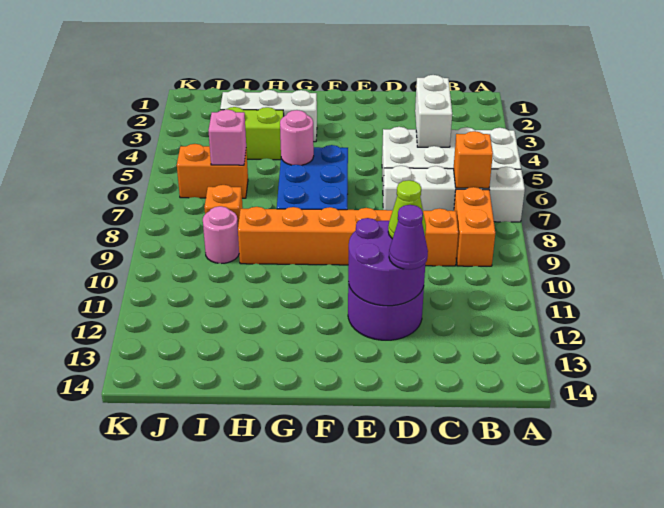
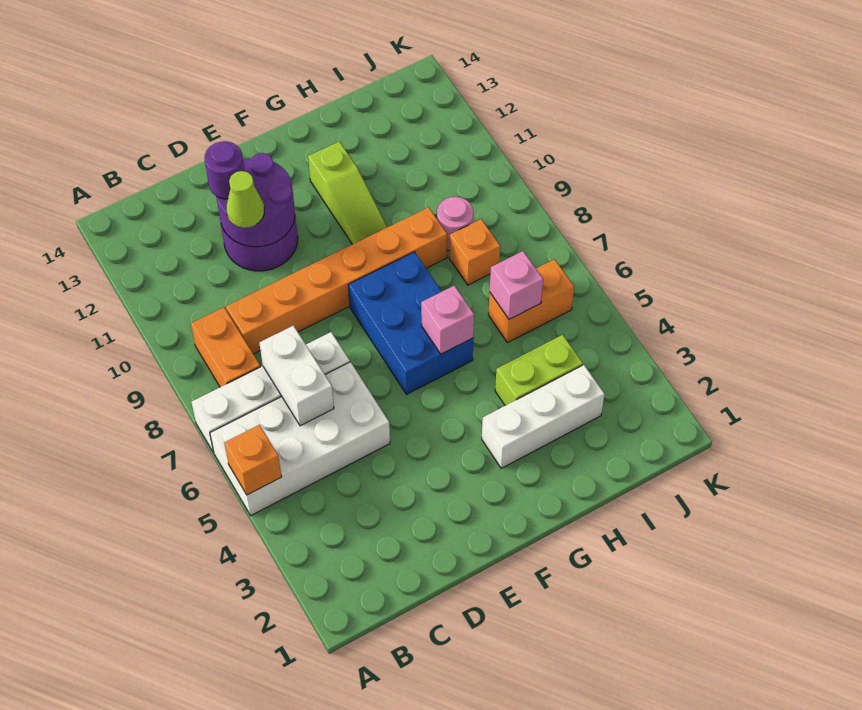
orange 1x1 brick [454,131,493,188] -> orange 1x1 brick moved to [224,425,281,495]
white 1x2 brick [415,75,452,147] -> white 1x2 brick moved to [259,326,334,426]
purple 1x1 cone [389,205,428,269] -> purple 1x1 round brick [205,141,245,199]
pink 1x1 round brick [280,110,314,165] -> pink 1x1 brick [421,286,474,354]
none -> lime 1x3 slope [308,141,387,244]

